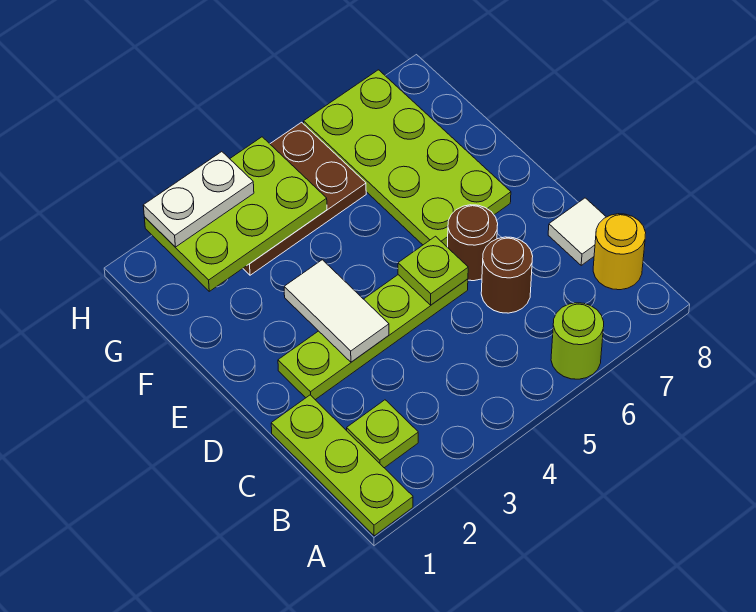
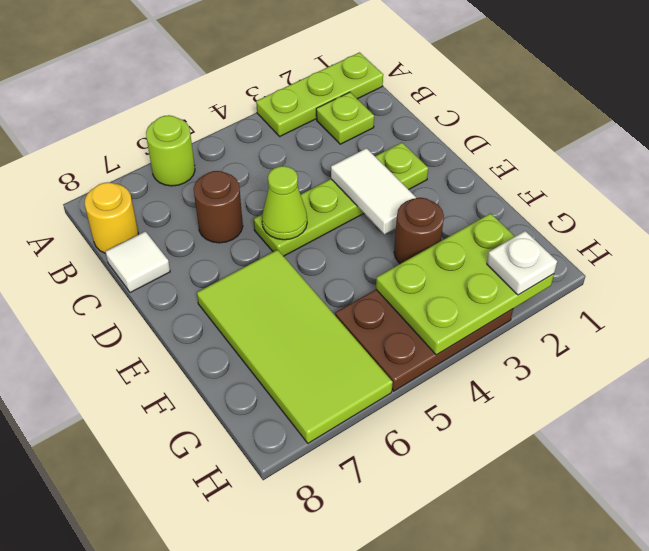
lime 1x3 plate [271,395,413,536] -> lime 1x3 plate turned to [256,52,383,136]
lime 1x1 plate [398,236,468,305] -> lime 1x1 cone [262,166,307,240]
brown 1x1 round brick [448,205,498,281] -> brown 1x1 round brick moved to [394,198,444,264]
lime 2x4 plate [304,70,511,247] -> lime 2x4 tile [197,250,393,443]
white 1x2 plate [143,152,254,247] -> white 1x1 plate [487,231,557,295]

